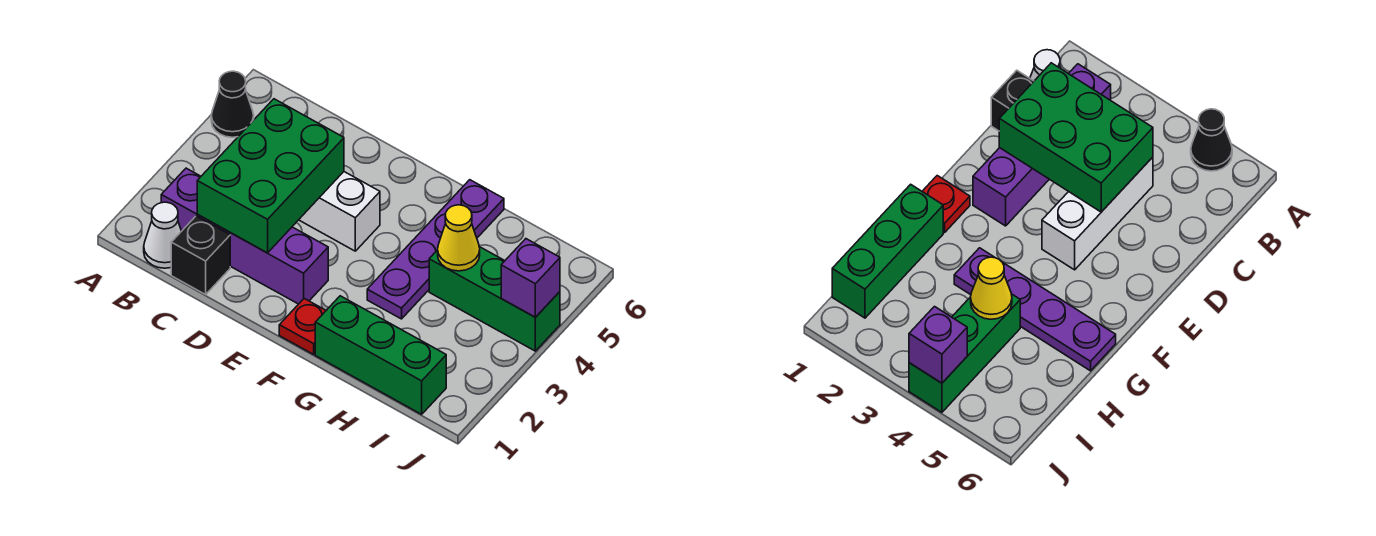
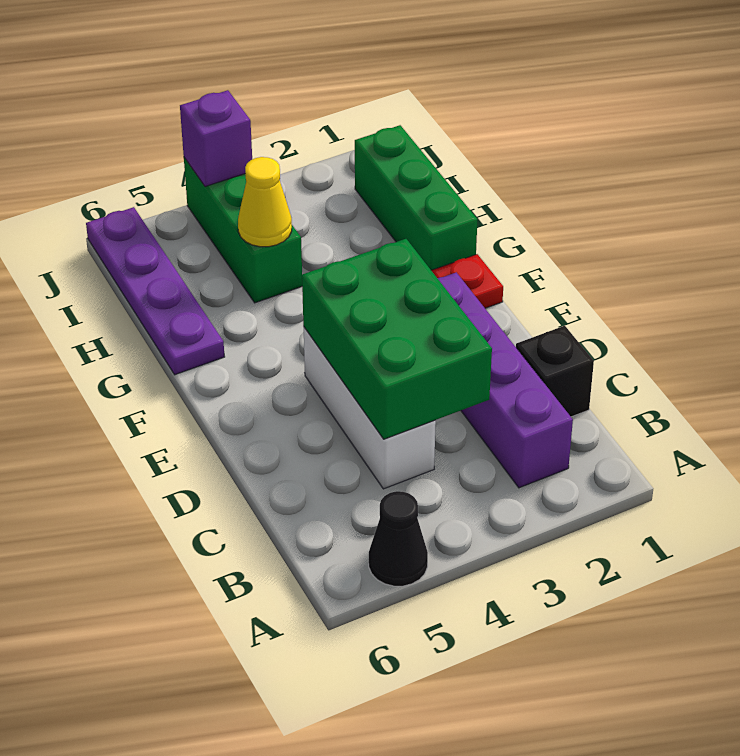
white 1x1 cone [144,202,181,268] -> none
green 2x3 brick [197,99,344,253] -> green 2x3 brick turned to [302,239,492,439]
purple 1x4 plate [367,180,504,319] -> purple 1x4 plate turned to [86,207,225,375]

